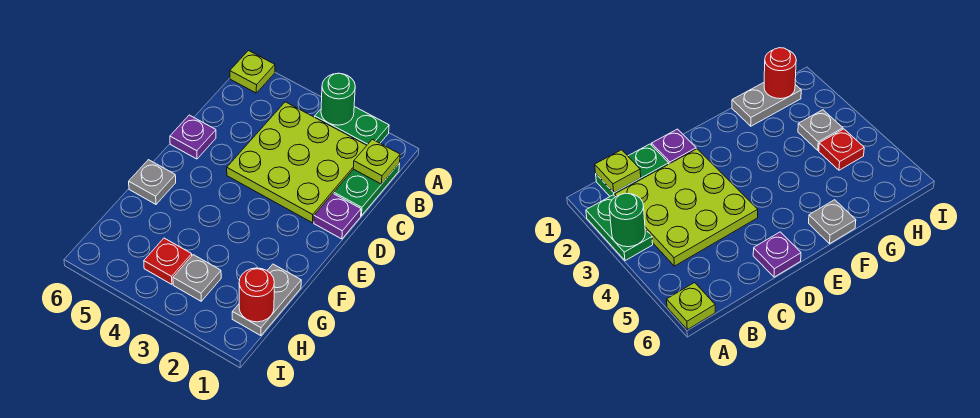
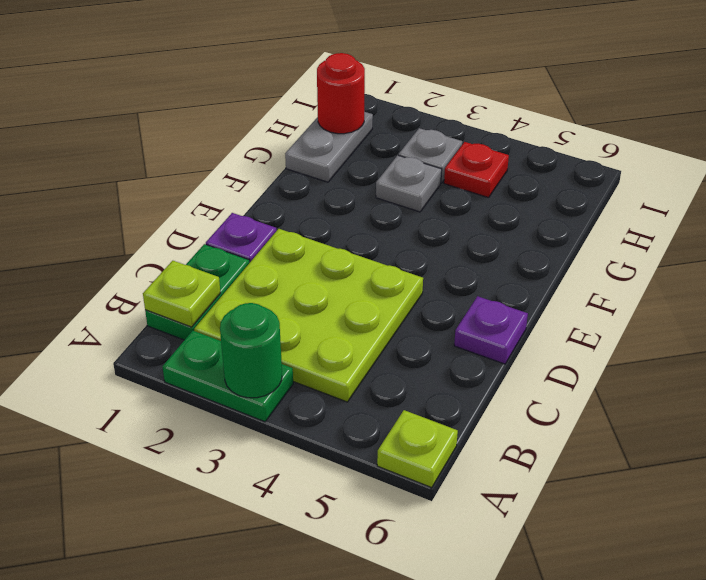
grey 1x1 plate [129,160,176,204] -> grey 1x1 plate moved to [376,155,442,212]

